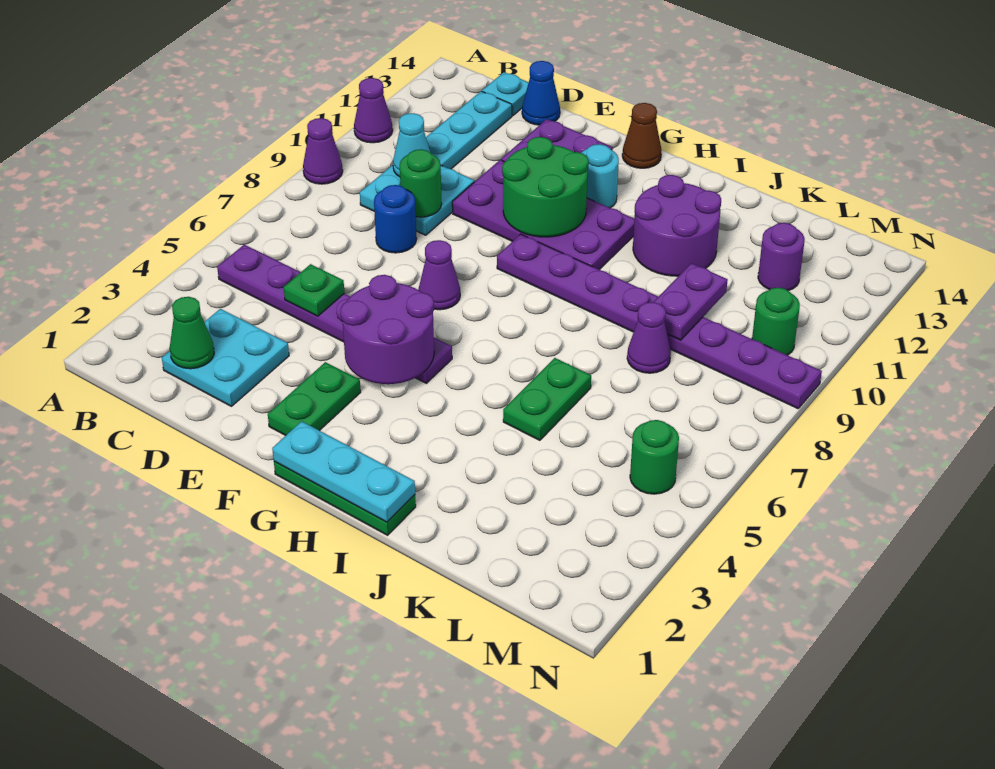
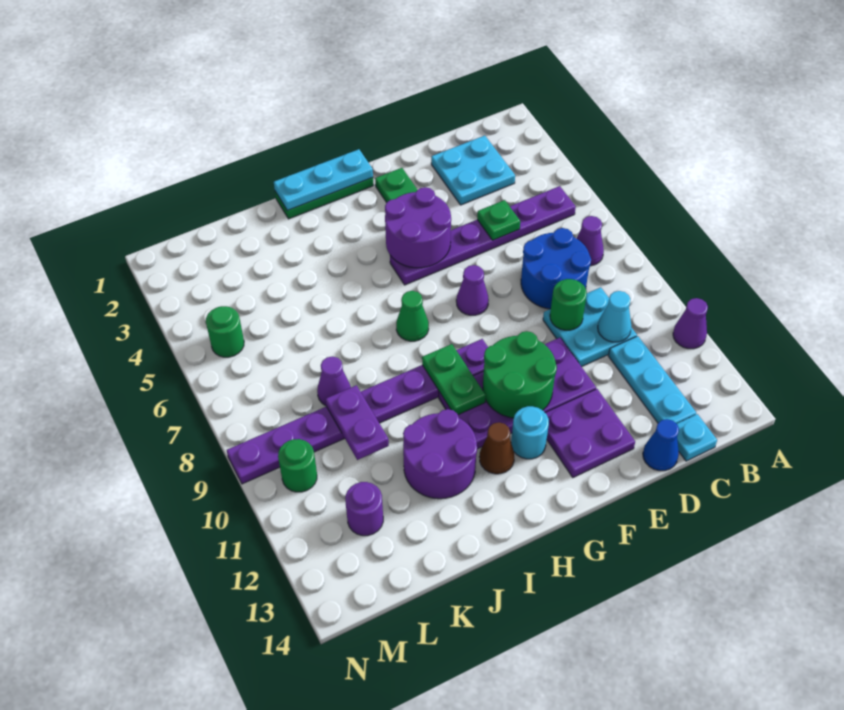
purple 1x1 cone [303,118,343,184] -> purple 1x1 cone moved to [577,216,604,266]
green 1x1 cone [170,297,214,369] -> green 1x1 cone moved to [396,291,429,341]
blue 1x1 round brick [374,185,417,253] -> blue 2x2 round brick [521,228,591,309]
brown 1x1 cone [622,103,661,168] -> brown 1x1 cone moved to [479,422,514,474]
green 1x2 plate [503,358,591,440] -> green 1x2 plate moved to [422,344,486,415]

